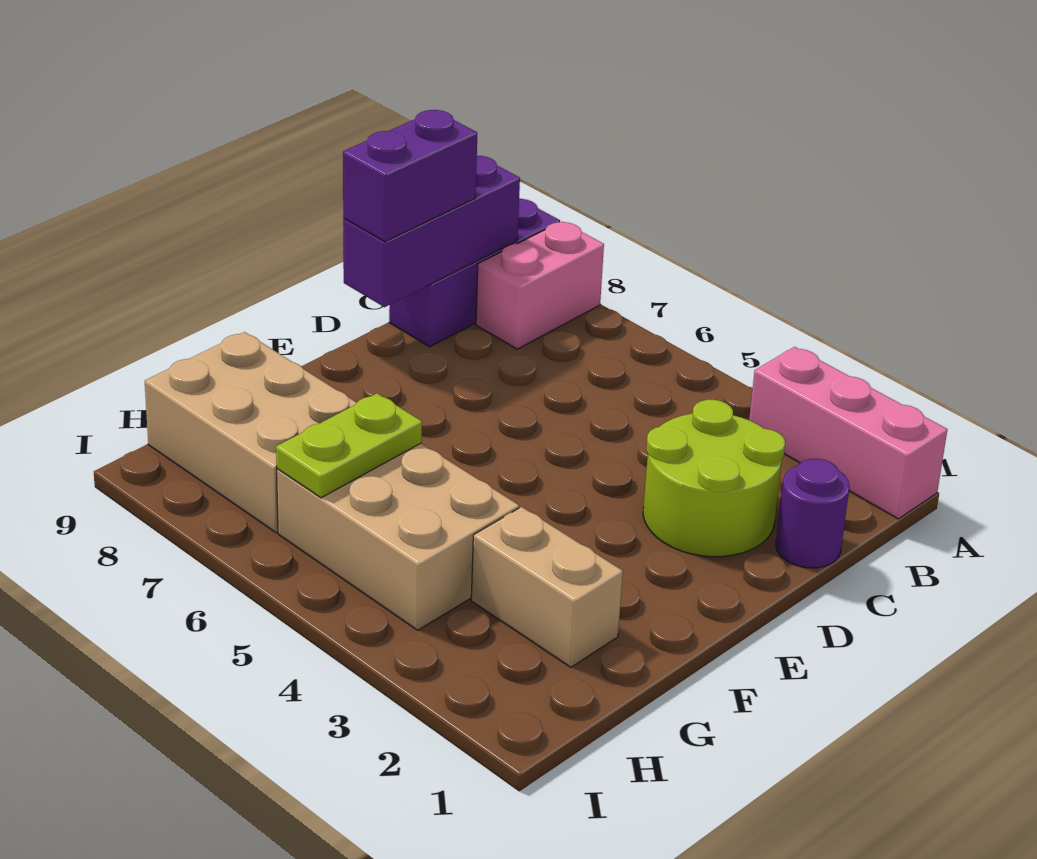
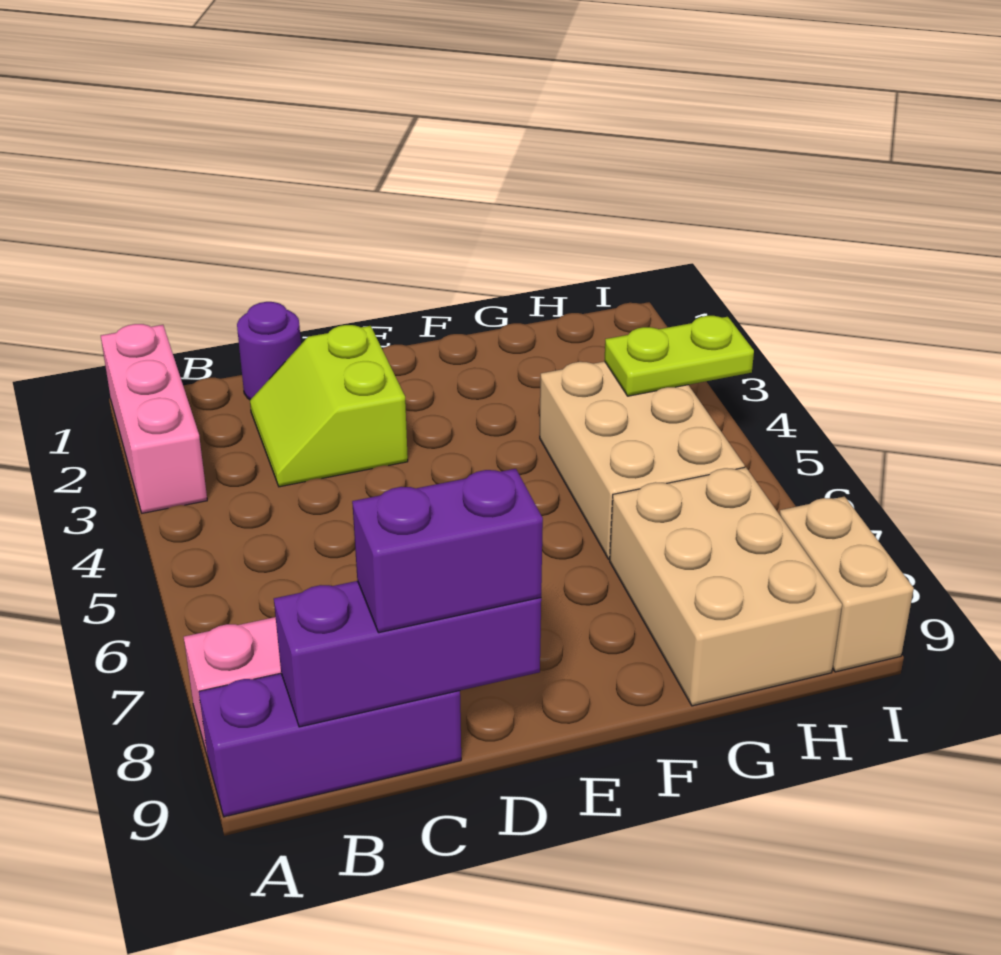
lime 2x2 round brick [643,400,785,557] -> lime 2x2 slope [250,325,408,487]
tan 1x2 brick [471,507,623,667] -> tan 1x2 brick moved to [779,497,914,672]
lime 1x2 plate [276,393,422,498] -> lime 1x2 plate moved to [604,316,754,396]

